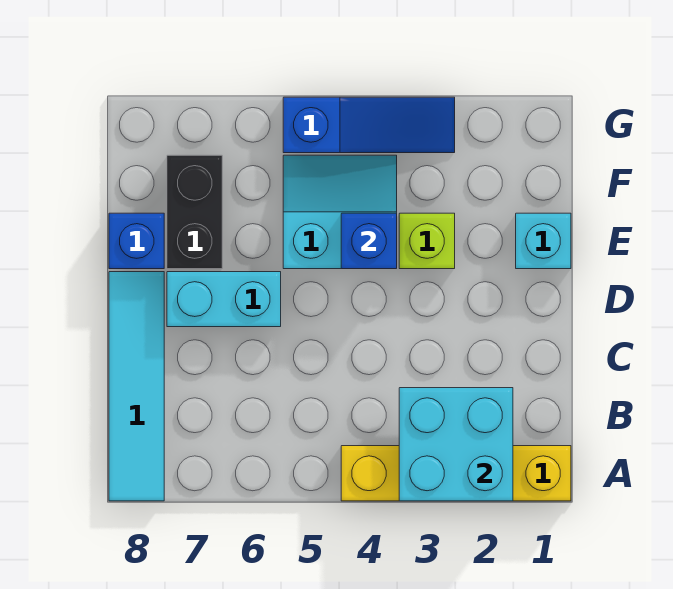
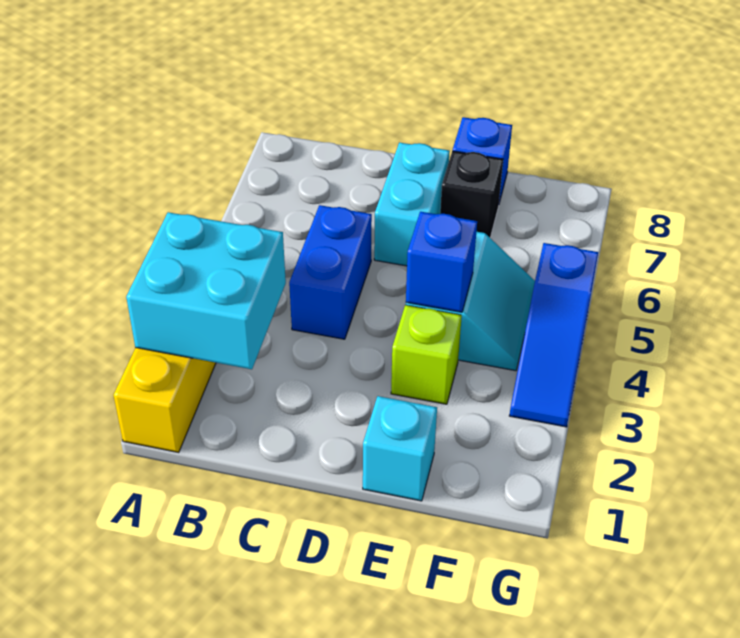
cyan 1x4 tile [109,272,164,501] -> none
none -> blue 1x2 brick [289,205,372,339]
black 1x2 brick [167,155,222,269] -> black 1x1 brick [440,151,503,237]

